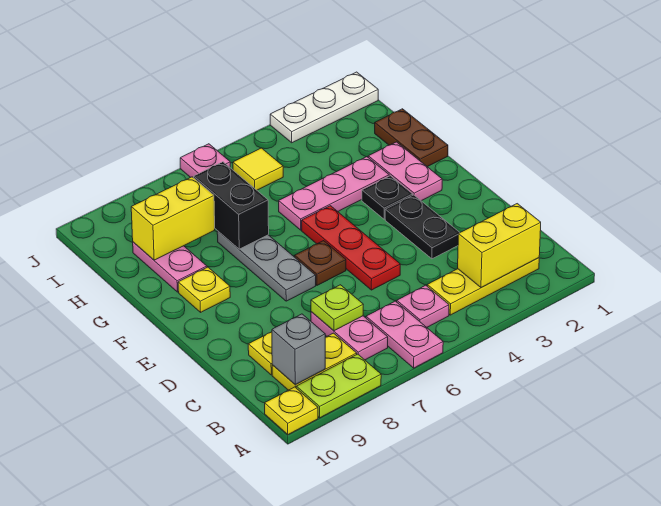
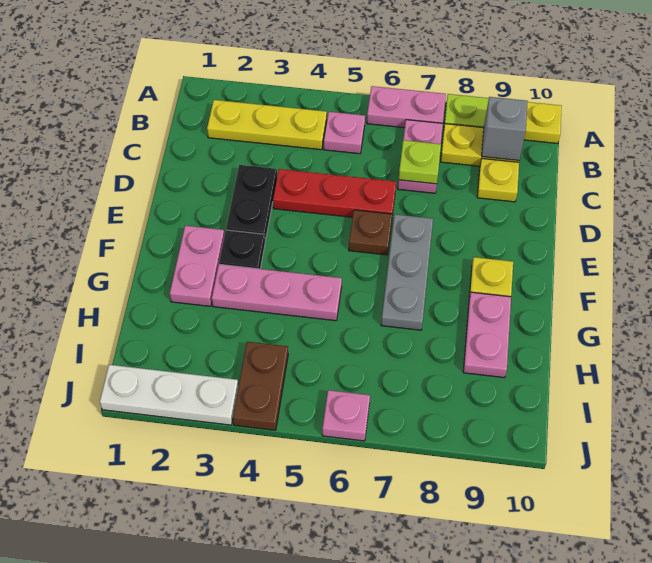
pink 1x2 plate [366,301,443,368] -> pink 1x2 plate turned to [367,86,446,128]
yellow 1x2 brick [458,204,541,288] -> none
red 1x3 plate [302,206,400,290] -> red 1x3 plate turned to [273,169,396,217]
brown 1x2 plate [375,109,448,167] -> brown 1x2 plate moved to [233,342,288,430]
black 1x2 brick [194,162,269,249] -> none
yellow 1x2 brick [131,177,215,260] -> none
yellow 1x1 tile [233,148,283,190] -> none

